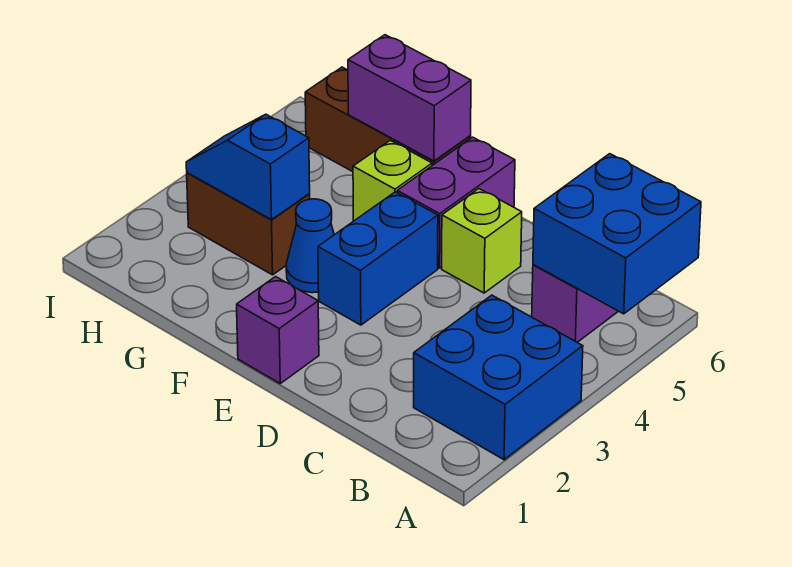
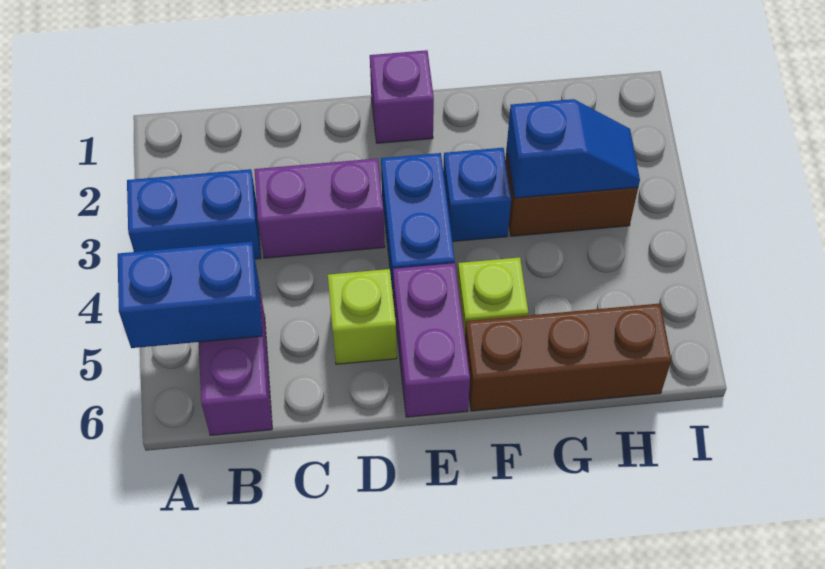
blue 2x2 brick [414,295,583,460] -> blue 1x2 brick [127,169,261,259]
blue 2x2 brick [533,154,701,314] -> blue 1x2 brick [118,242,262,348]
blue 1x1 cone [286,199,334,293] -> blue 1x1 brick [443,148,511,242]
purple 1x2 brick [348,35,471,161] -> purple 1x2 brick moved to [254,158,385,258]

